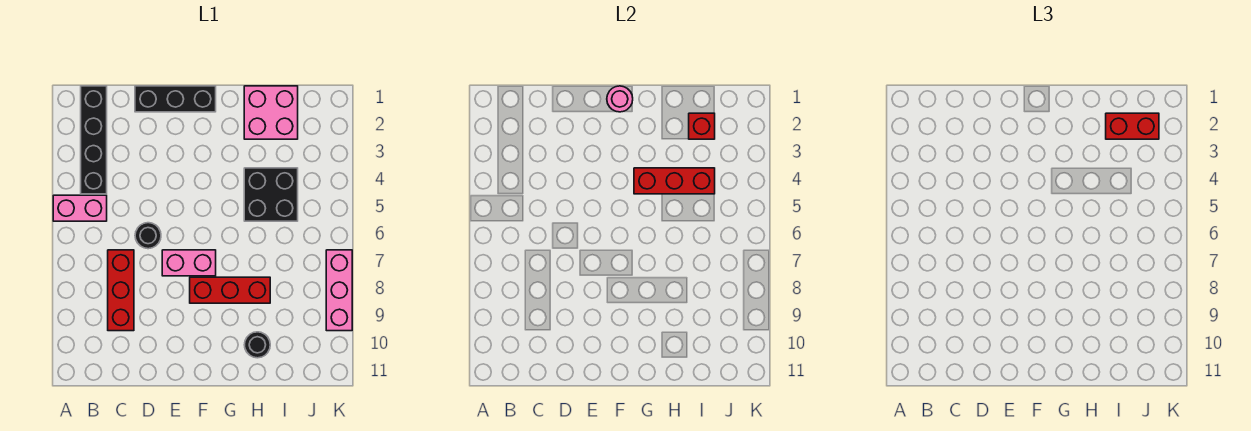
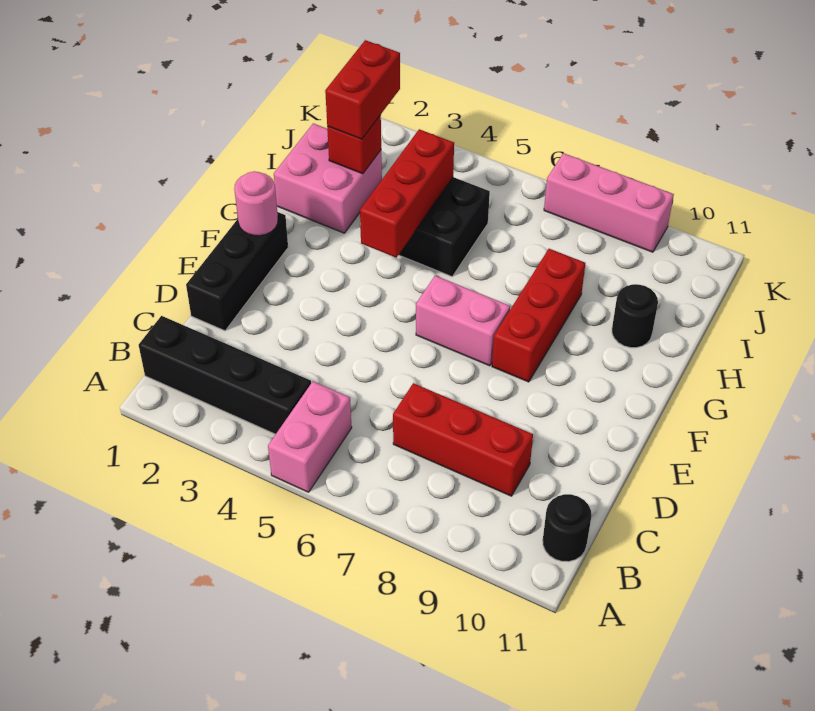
black 1x1 round brick [135,223,161,249] -> black 1x1 round brick moved to [543,494,591,562]
pink 1x2 brick [162,250,216,276] -> pink 1x2 brick turned to [416,276,510,366]

